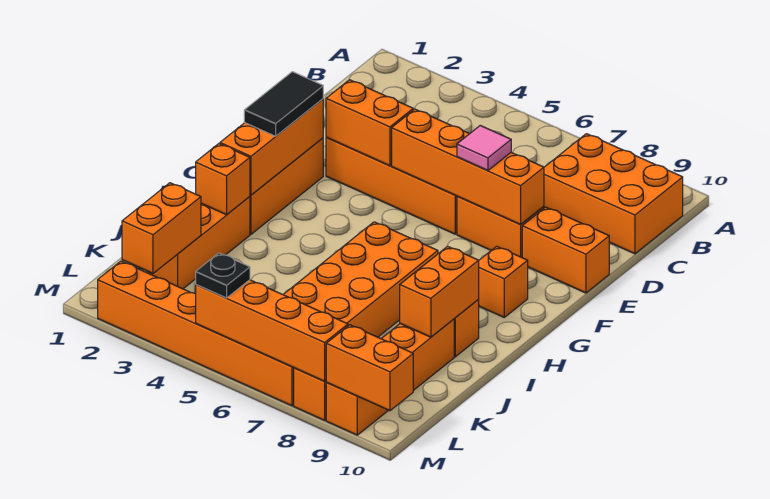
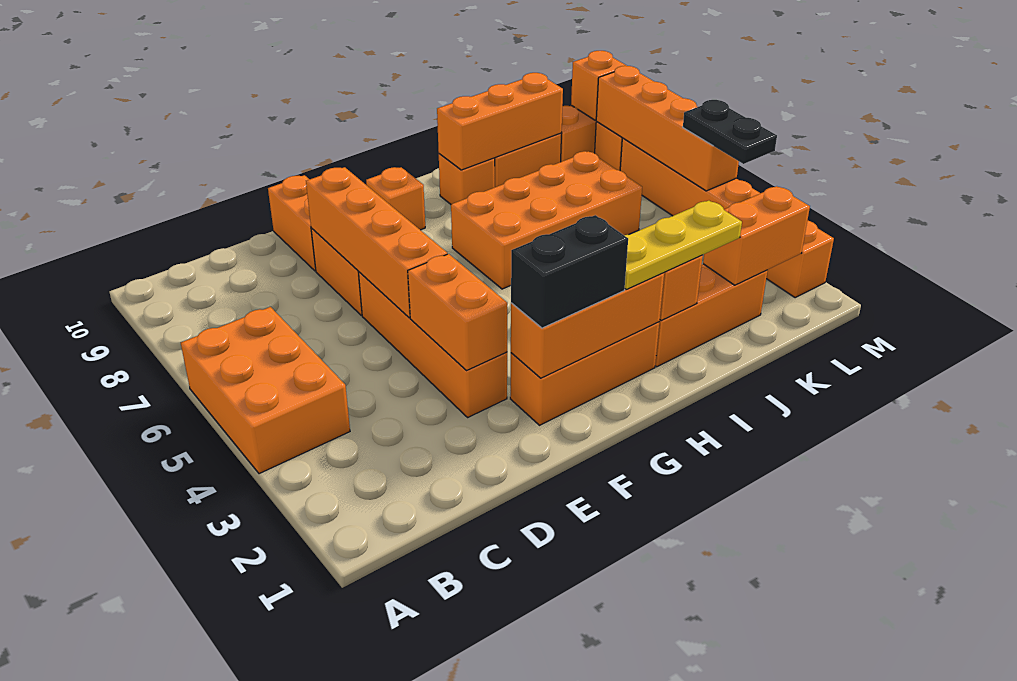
orange 2x3 brick [544,134,683,254] -> orange 2x3 brick moved to [181,307,350,474]
pink 1x1 tile [457,126,511,170] -> none
black 1x2 tile [244,72,323,136] -> black 1x2 brick [511,215,628,328]
none -> yellow 1x3 plate [624,201,742,289]
orange 1x2 brick [400,246,479,337] -> orange 1x3 brick [437,73,563,170]
black 1x1 plate [196,253,250,298] -> black 1x2 plate [683,100,777,164]
orange 1x2 brick [326,325,413,411] -> orange 1x1 brick [571,51,627,120]

